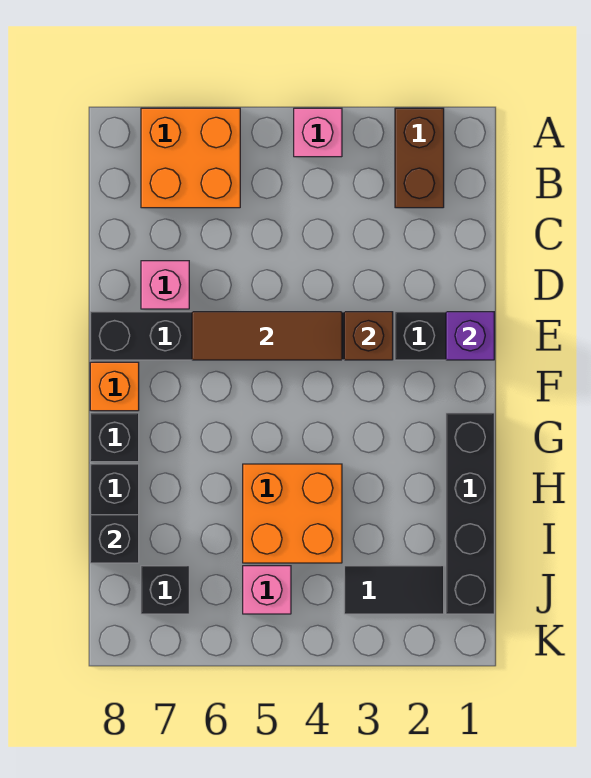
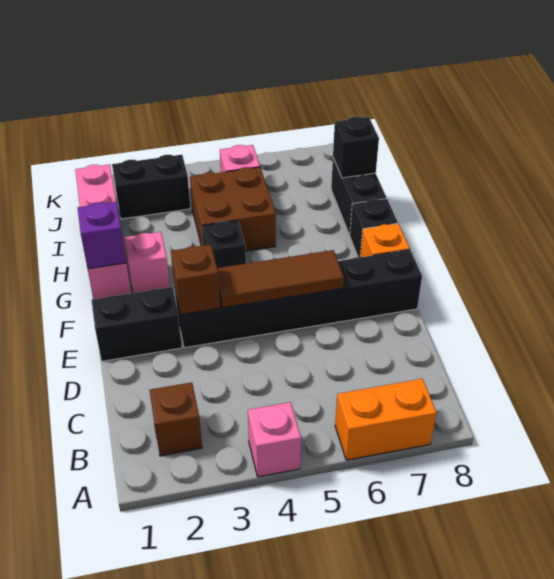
brown 1x2 brick [395,108,444,208] -> brown 1x1 brick [149,382,202,456]
orange 2x2 brick [141,108,240,208] -> orange 1x2 brick [335,379,437,460]
pink 1x1 brick [141,261,189,309] -> pink 1x1 brick moved to [124,232,170,293]
purple 1x1 brick [446,312,494,360] -> purple 1x1 brick moved to [78,202,126,269]
black 1x4 brick [446,413,494,614] -> pink 1x4 brick [75,164,131,299]
orange 2x2 brick [243,464,342,563] -> brown 2x2 brick [190,167,276,251]
black 1x2 tile [344,566,444,614] -> black 1x2 brick [112,155,190,219]
black 1x1 brick [141,566,189,614] -> black 1x1 brick moved to [202,220,246,268]

